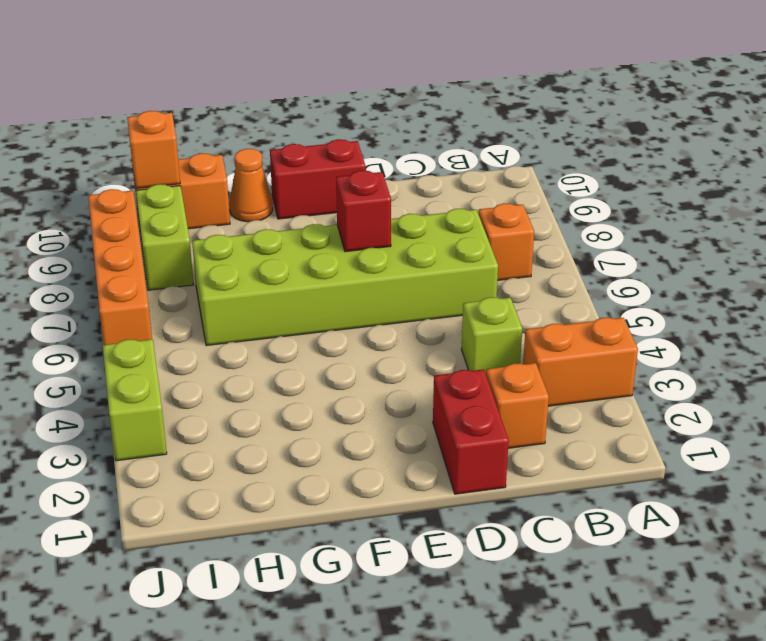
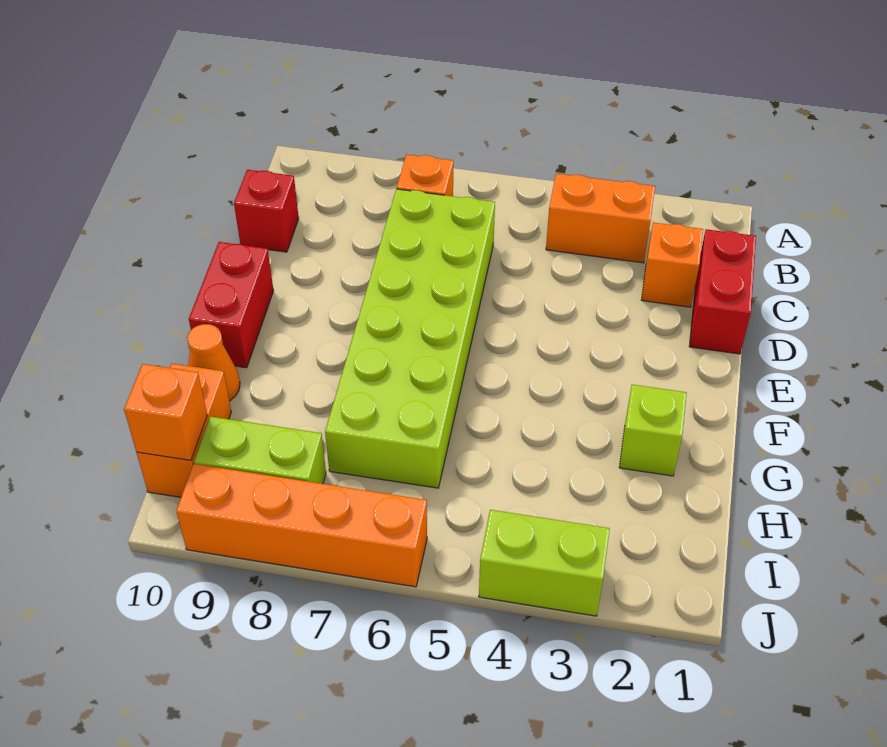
orange 1x2 brick [523,318,638,406] -> orange 1x2 brick turned to [546,173,655,263]
lime 1x1 brick [461,297,522,374] -> lime 1x1 brick moved to [619,385,687,476]
red 1x2 brick [433,369,509,494] -> red 1x2 brick turned to [689,229,756,354]
red 1x1 brick [336,171,391,252] -> red 1x1 brick moved to [234,170,299,252]

